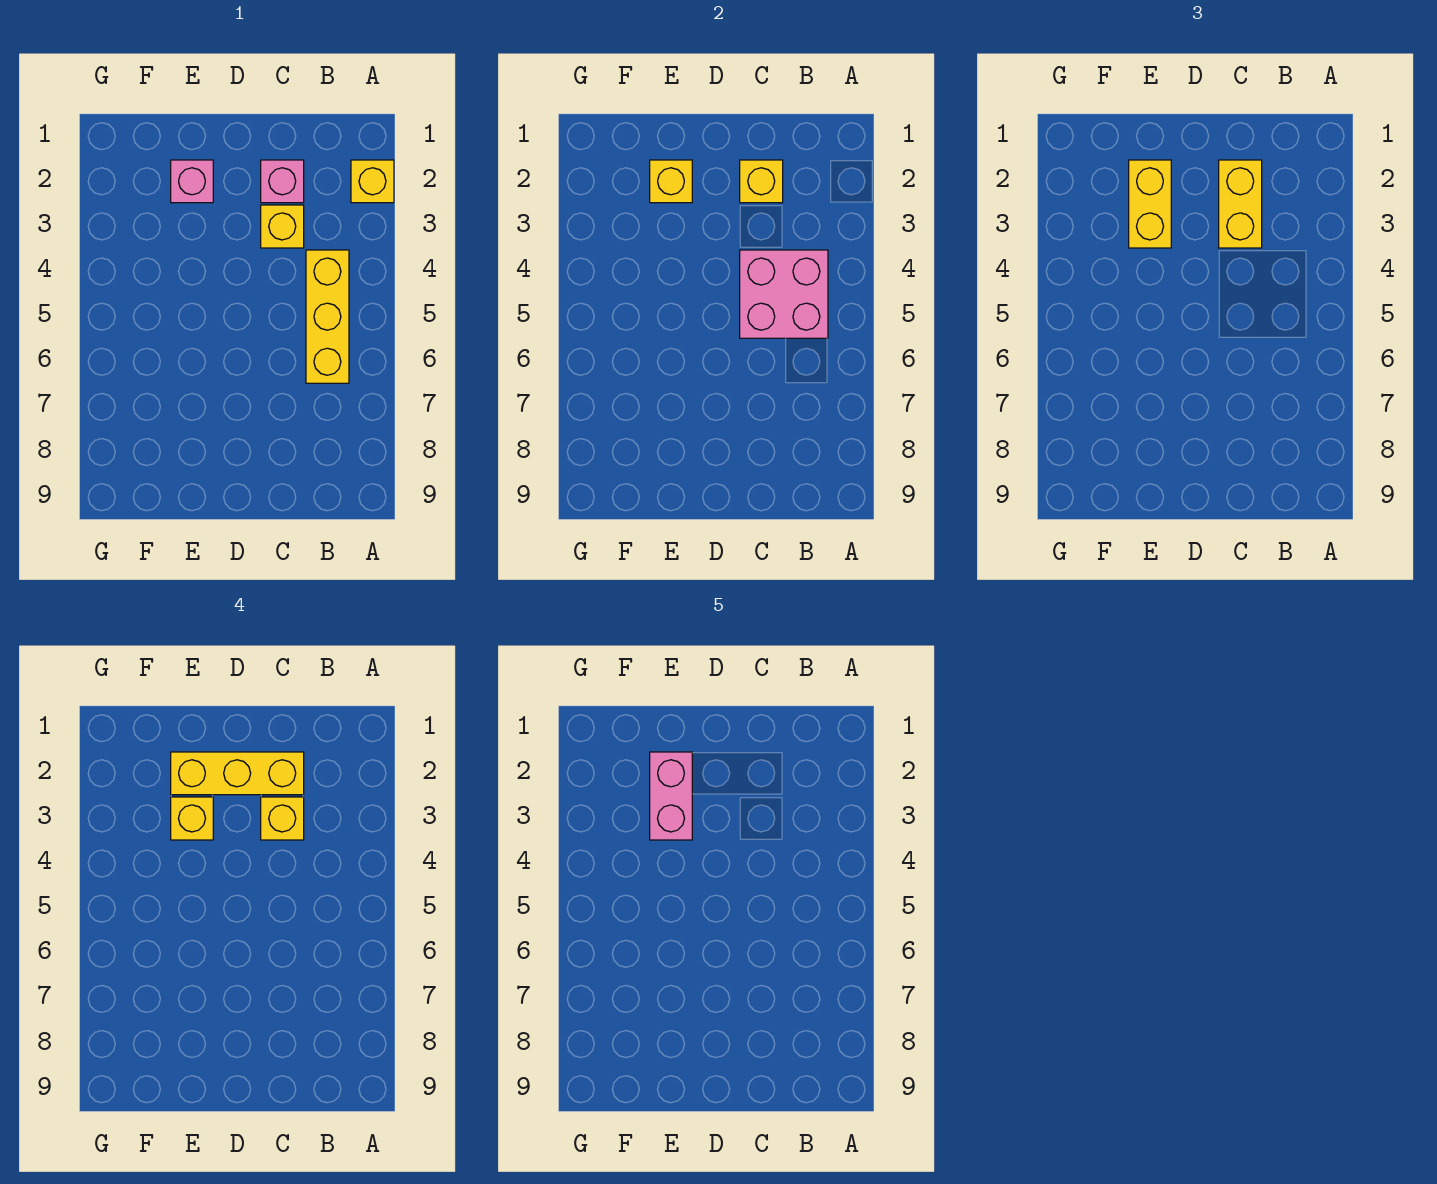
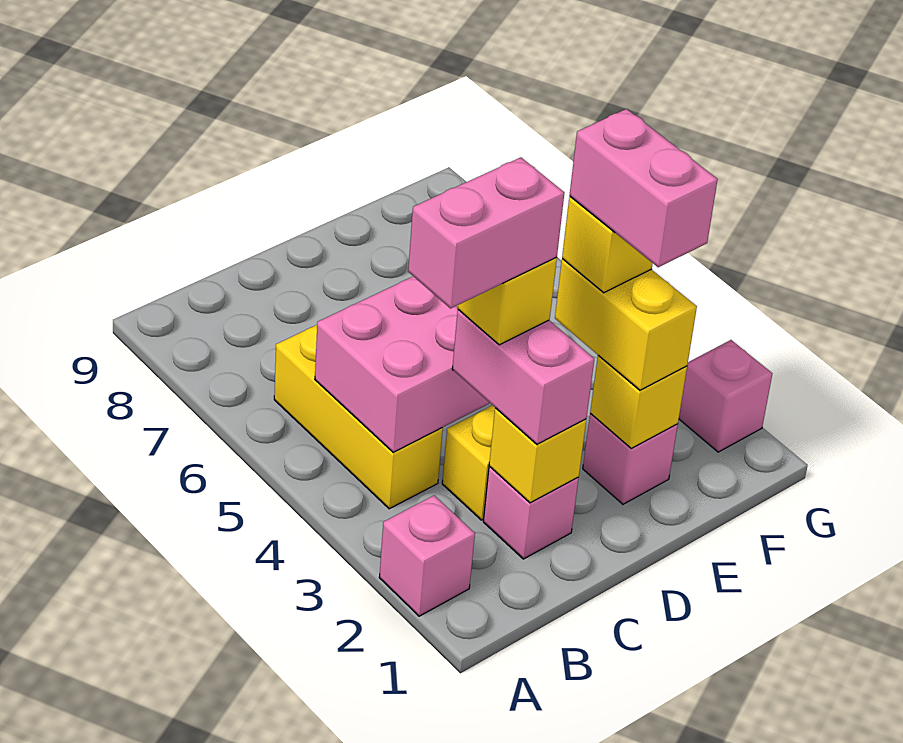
yellow 1x1 brick [351,160,394,203] -> pink 1x1 brick [379,495,475,616]
none -> pink 1x2 brick [408,157,564,308]
yellow 1x2 brick [1219,160,1262,248] -> pink 1x2 brick [452,310,594,444]
yellow 1x3 brick [171,752,304,795] -> none
none -> pink 1x1 brick [679,340,772,452]

